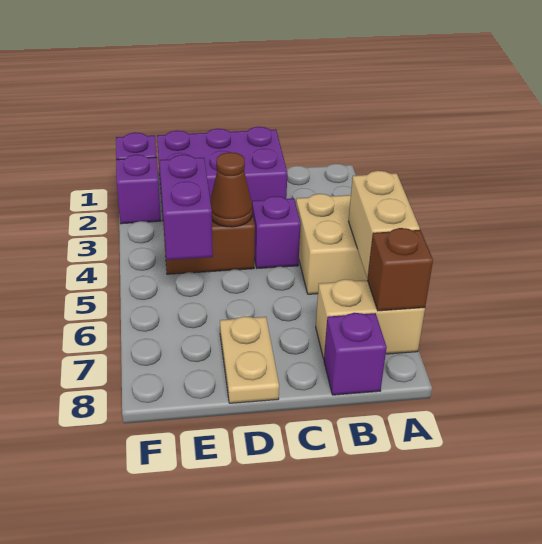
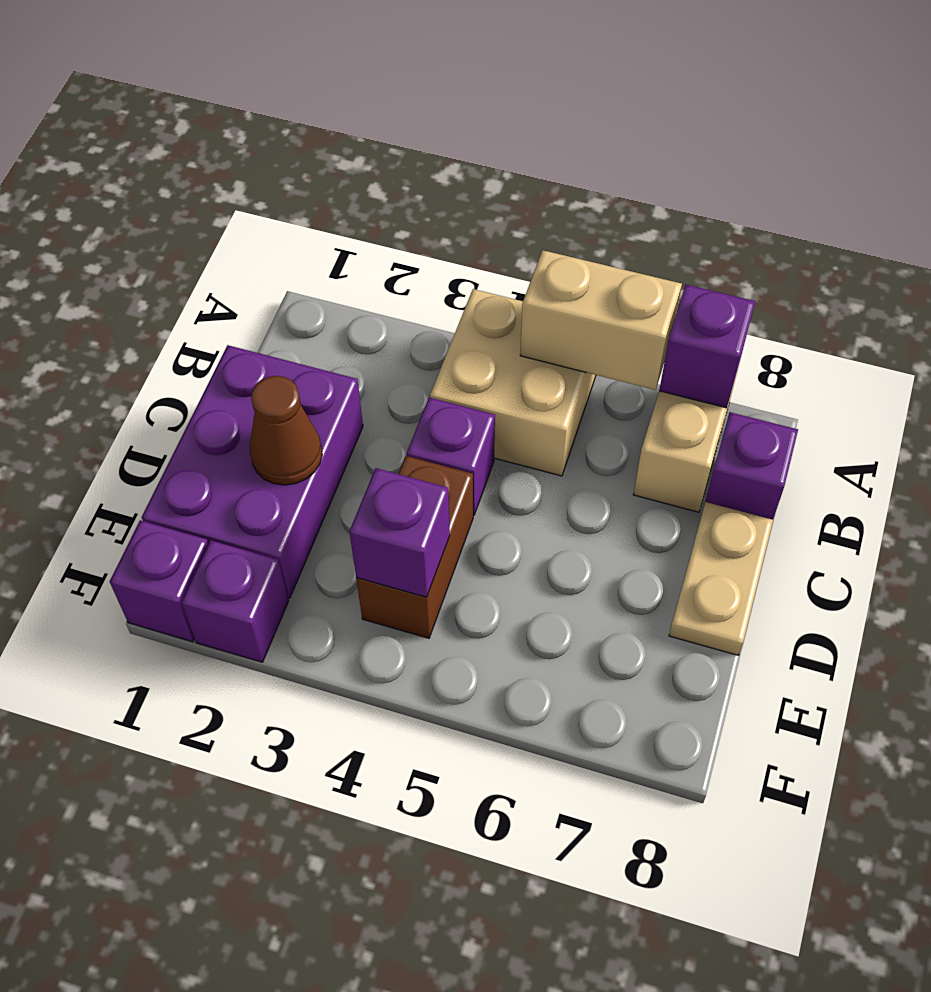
brown 1x1 brick [368,228,433,311] -> purple 1x1 brick [659,285,755,408]
brown 1x1 cone [210,152,253,227] -> brown 1x1 cone moved to [250,376,322,485]
tan 1x2 plate [220,316,279,403] -> tan 1x2 plate turned to [669,502,773,655]
purple 1x2 brick [160,155,213,260] -> purple 1x1 brick [349,468,450,597]

